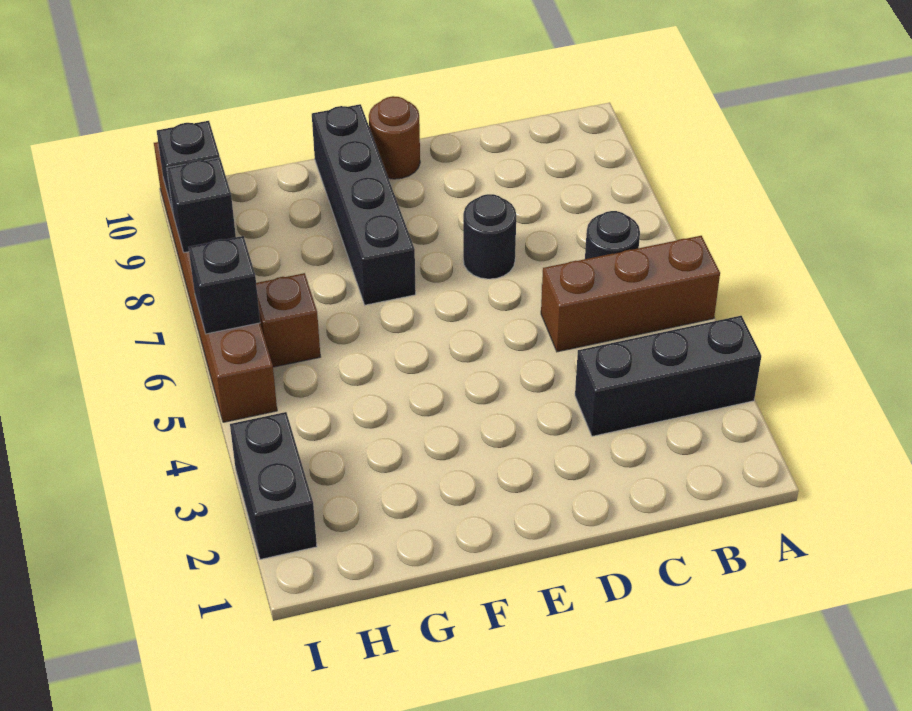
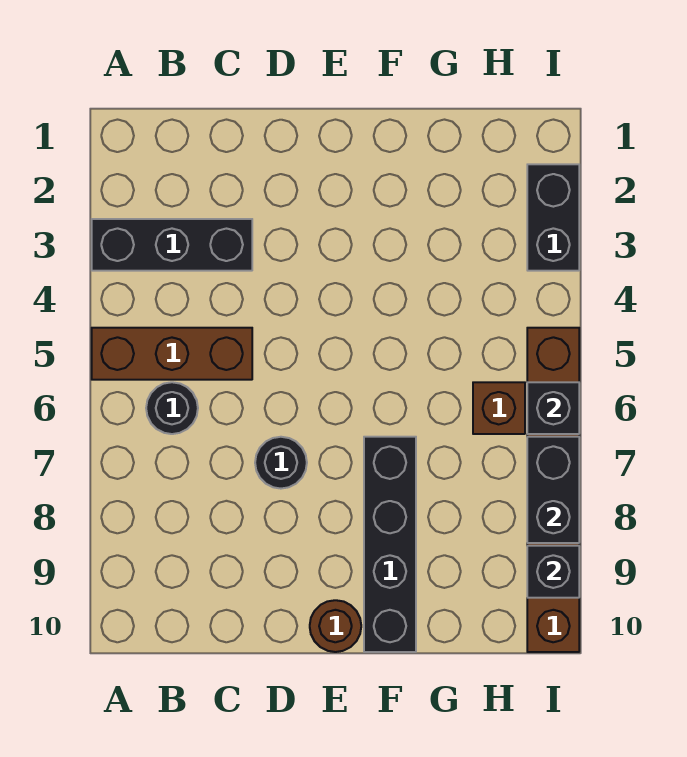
black 1x1 brick [167,158,236,253] -> black 1x2 brick [527,437,579,543]

